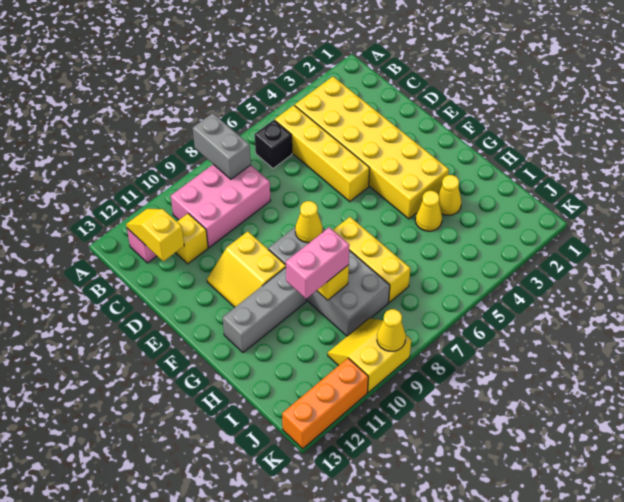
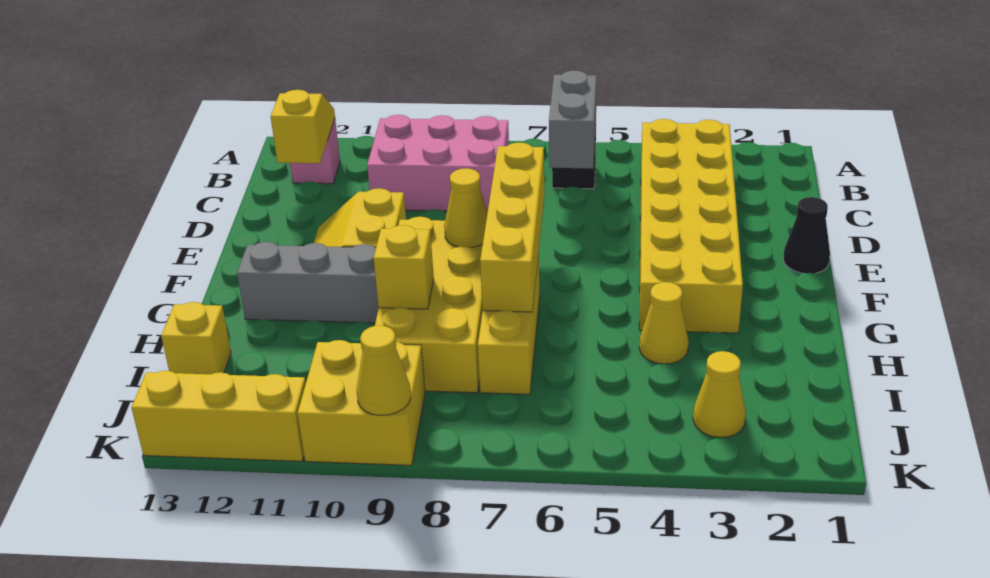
grey 1x2 brick [193,113,251,179] -> grey 1x2 brick moved to [549,71,597,169]
yellow 1x4 brick [275,105,370,202] -> yellow 1x4 brick moved to [480,143,544,312]
yellow 1x1 brick [175,214,208,264] -> yellow 1x1 brick moved to [161,302,231,374]
none -> black 1x1 cone [783,197,830,273]
grey 2x4 brick [268,227,390,336] -> yellow 2x4 brick [375,217,483,393]
yellow 1x1 cone [438,175,461,215] -> yellow 1x1 cone moved to [693,351,746,437]
pink 1x2 brick [286,227,349,299] -> none
yellow 2x2 slope [328,318,411,392] -> yellow 2x2 brick [298,340,425,465]
orange 1x3 brick [282,358,368,449] -> yellow 1x3 brick [132,371,306,461]

